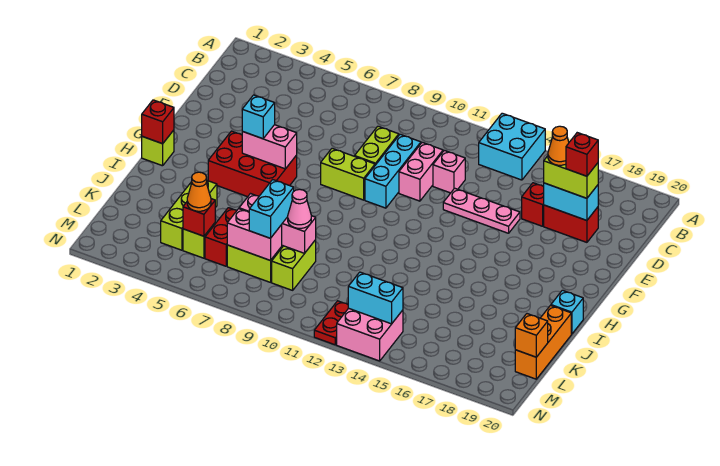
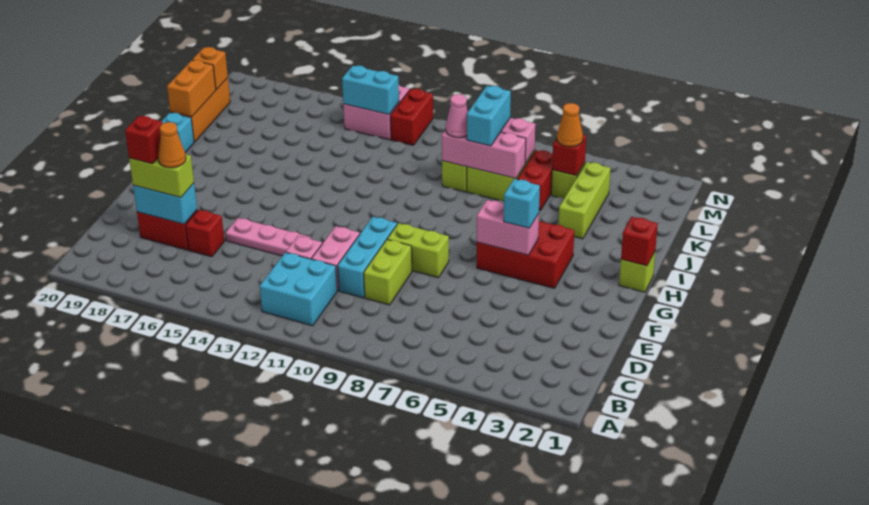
cyan 2x2 brick [479,113,545,180] -> cyan 2x2 brick moved to [260,252,337,326]
none -> orange 1x2 brick [167,60,216,117]
red 1x2 plate [314,301,348,345] -> red 1x2 brick [390,89,433,145]

